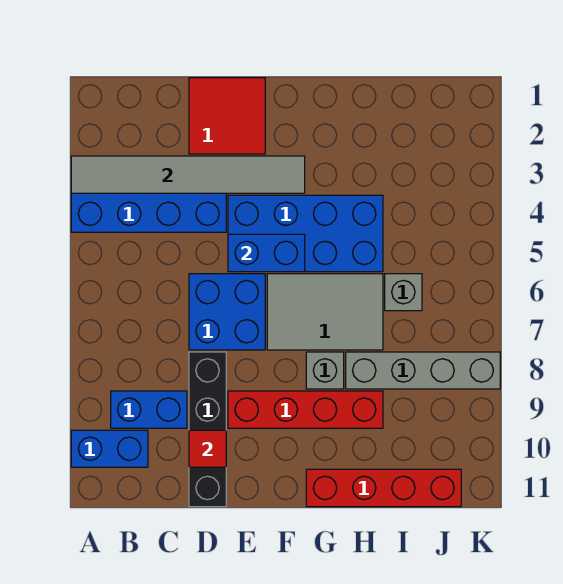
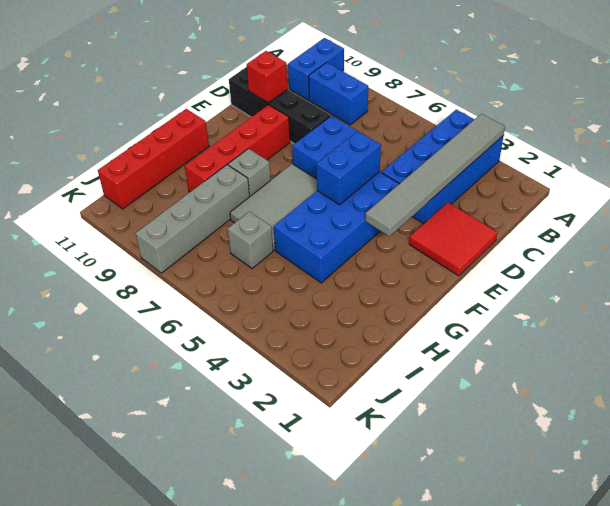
blue 1x2 brick [111,391,187,428] -> blue 1x2 brick turned to [309,62,368,125]
red 1x1 tile [189,430,226,467] -> red 1x1 brick [247,51,287,103]

